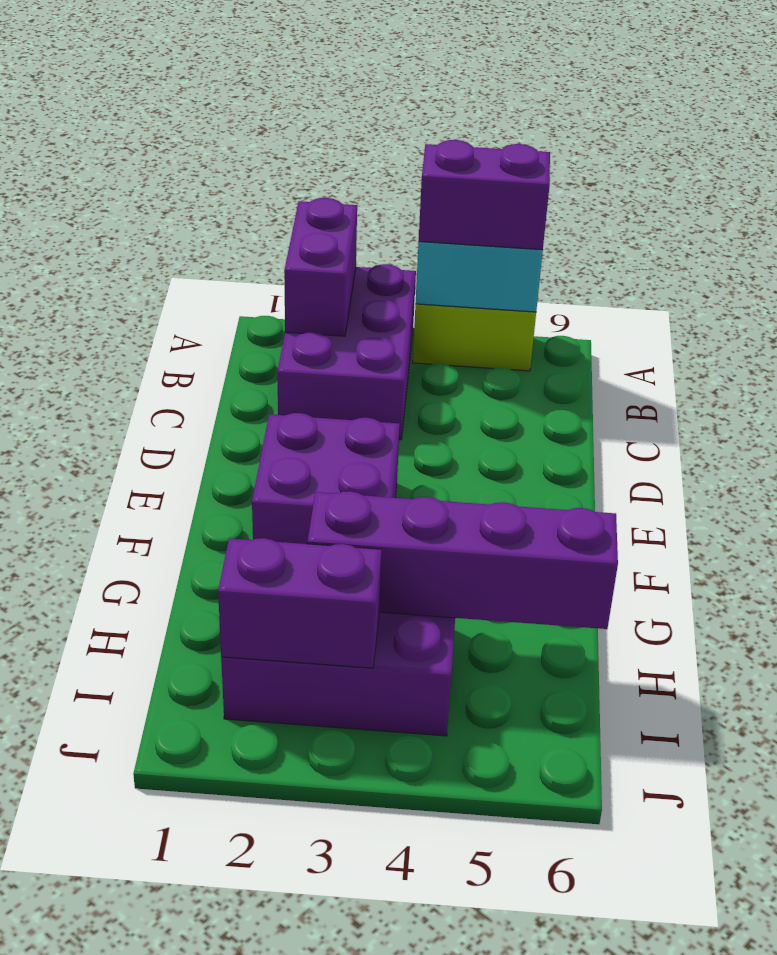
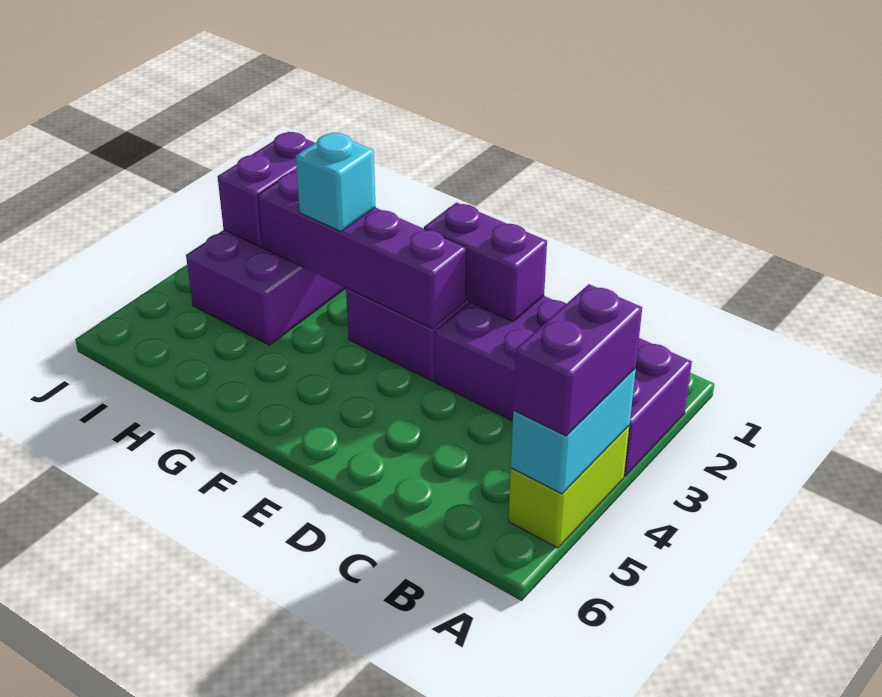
purple 2x3 brick [278,264,416,440] -> purple 2x4 brick [435,296,692,476]
purple 1x2 brick [284,198,357,336] -> purple 1x2 brick moved to [424,203,547,322]
none -> cyan 1x1 brick [296,133,376,231]
purple 1x4 brick [307,491,618,629] -> purple 1x4 brick turned to [258,172,466,329]

